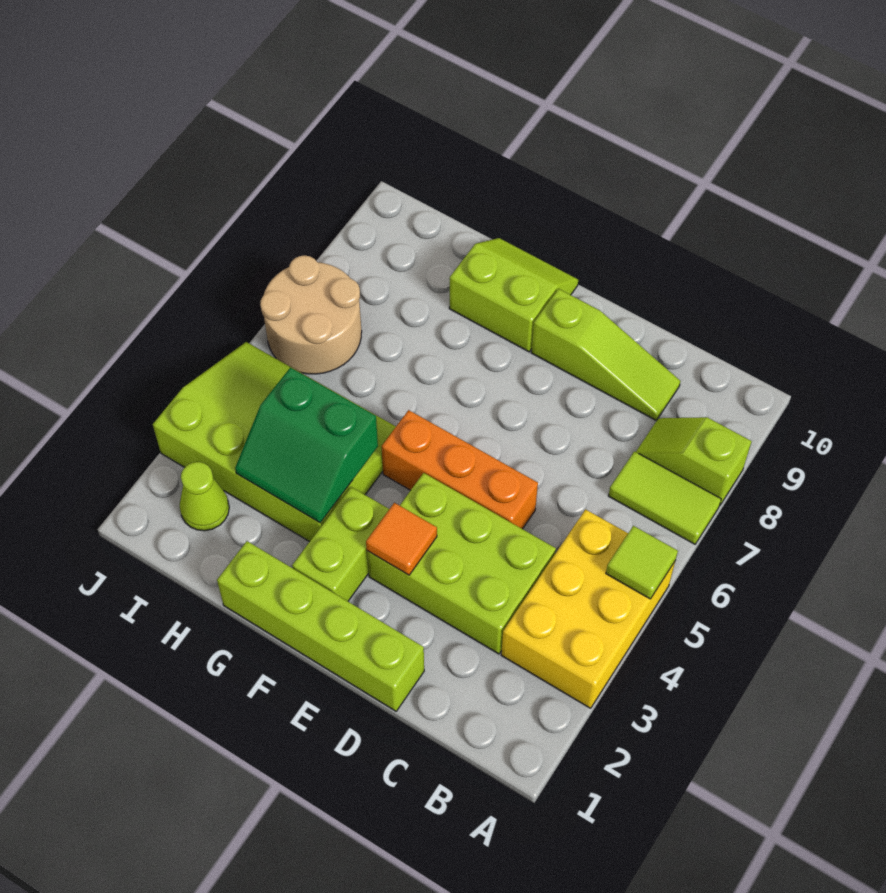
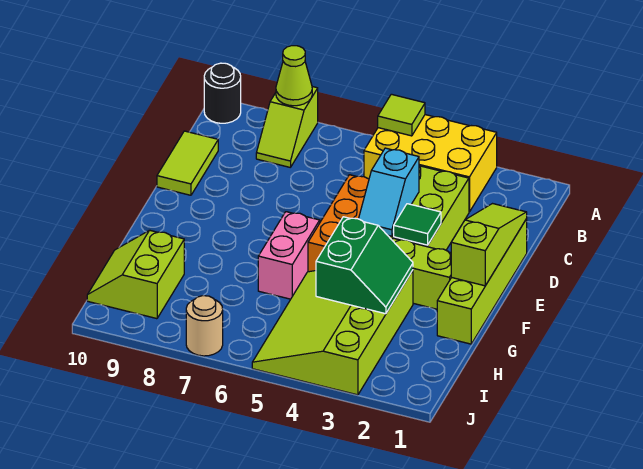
lime 1x2 tile [609,451,721,544] -> lime 1x2 tile moved to [157,131,218,195]
none -> black 1x1 round brick [204,63,241,123]
lime 1x3 slope [531,289,680,420] -> lime 1x3 slope moved to [451,204,527,286]
none -> cyan 1x2 slope [359,148,419,236]
orange 1x1 tile [366,503,437,575] -> green 1x1 tile [394,204,441,245]
none -> pink 1x2 brick [258,212,320,299]
lime 2x2 slope [449,238,578,352] -> lime 2x2 slope moved to [87,230,184,319]
lime 1x1 cone [179,462,229,531] -> lime 1x1 cone moved to [276,46,312,106]
tan 2x2 round brick [260,256,362,374] -> tan 1x1 round brick [186,296,223,356]

